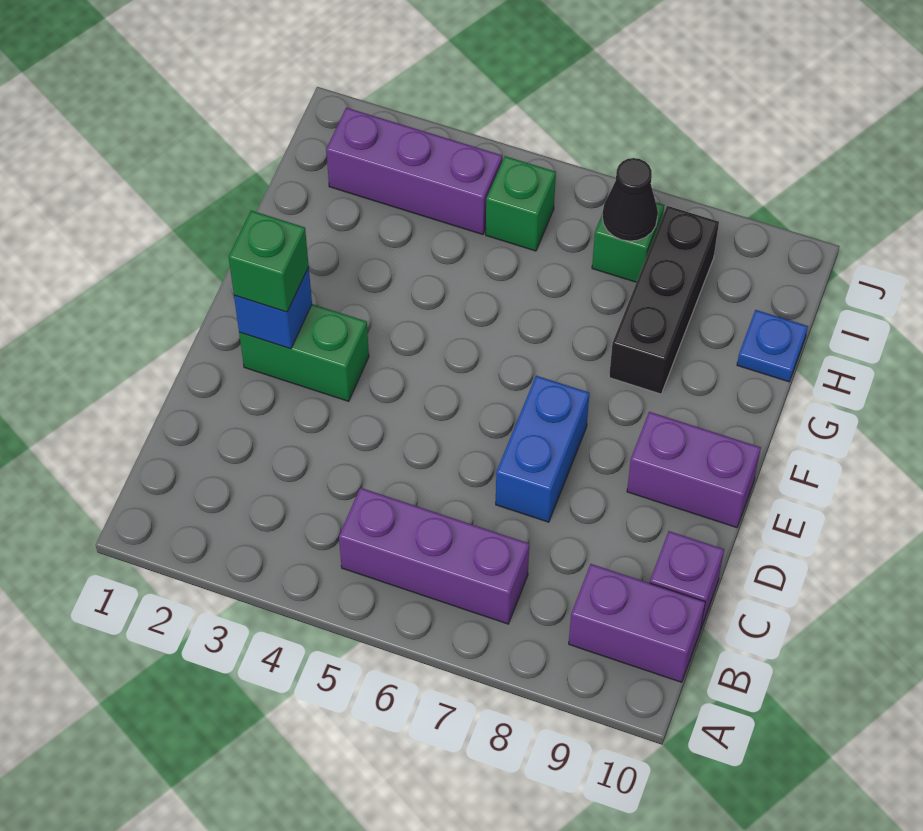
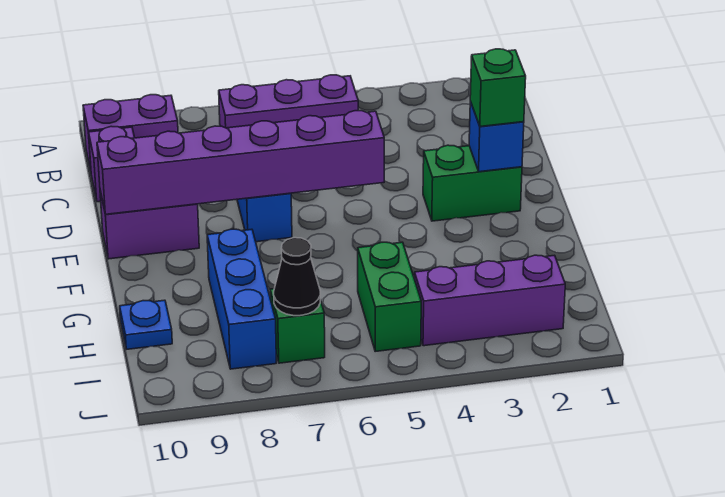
none -> purple 1x6 brick [97,111,384,214]
black 1x3 brick [609,206,719,394] -> blue 1x3 brick [207,229,276,369]
green 1x1 brick [486,156,556,251] -> green 1x2 brick [358,242,421,351]

